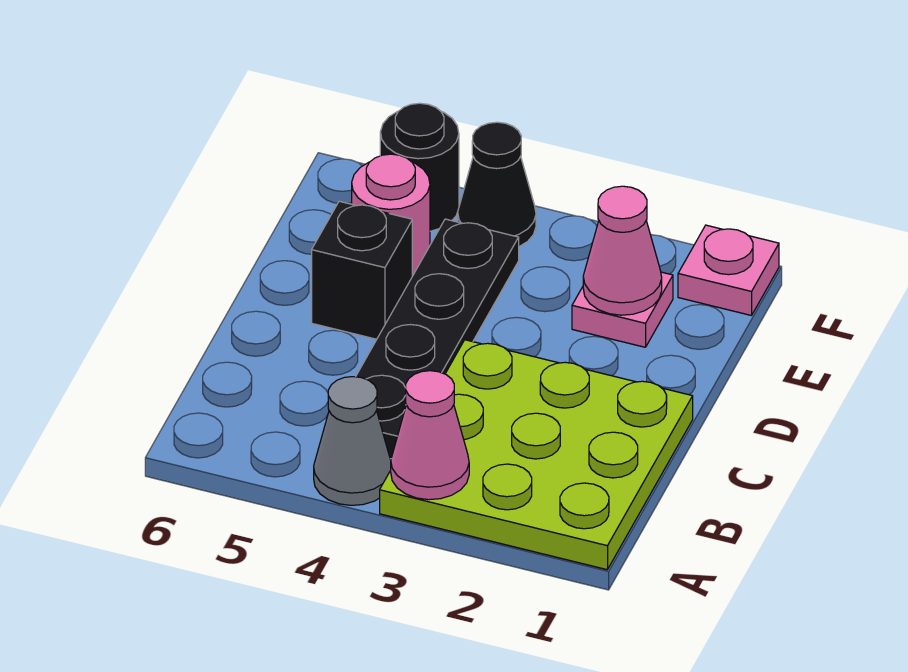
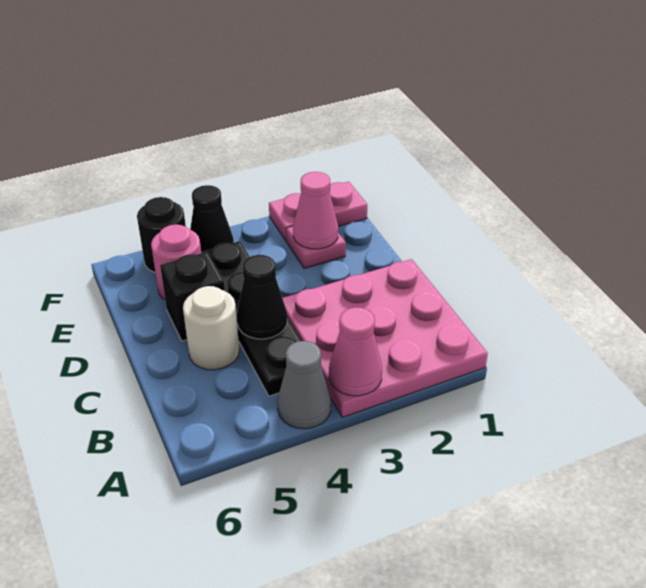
lime 3x3 plate [380,340,693,570] -> pink 3x3 plate [283,259,488,417]
none -> black 1x1 cone [237,255,287,339]
none -> white 1x1 round brick [183,286,239,370]
pink 1x1 plate [678,225,779,316] -> pink 1x2 plate [269,182,367,241]

